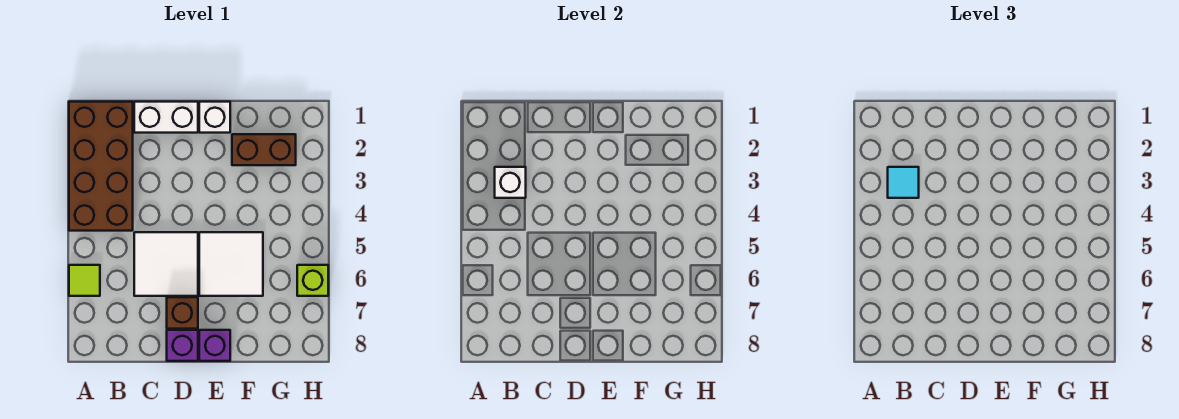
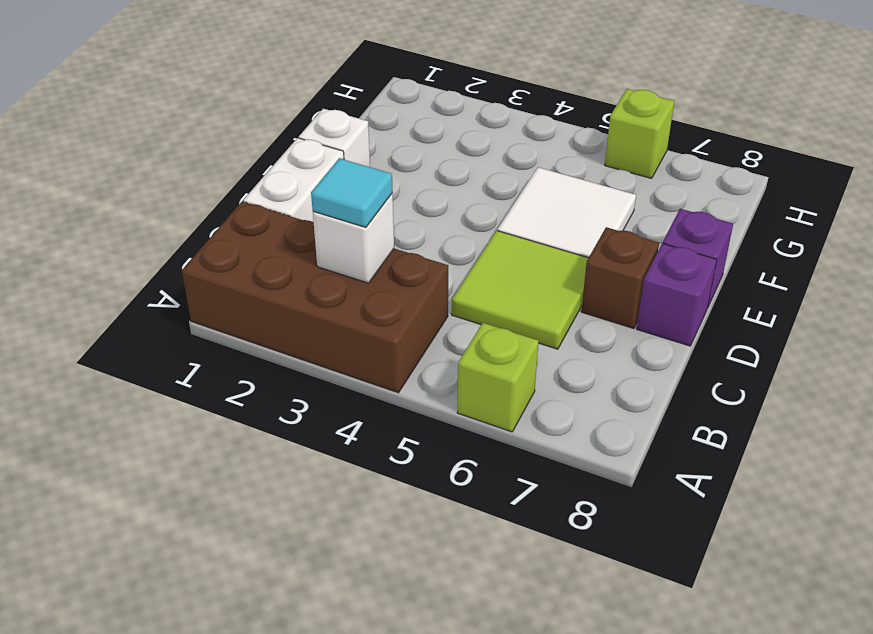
lime 1x1 tile [69,265,100,296] -> lime 1x1 brick [457,323,539,432]
white 2x2 tile [134,232,198,296] -> lime 2x2 tile [452,231,588,349]
brown 1x2 brick [232,134,296,165] -> none

